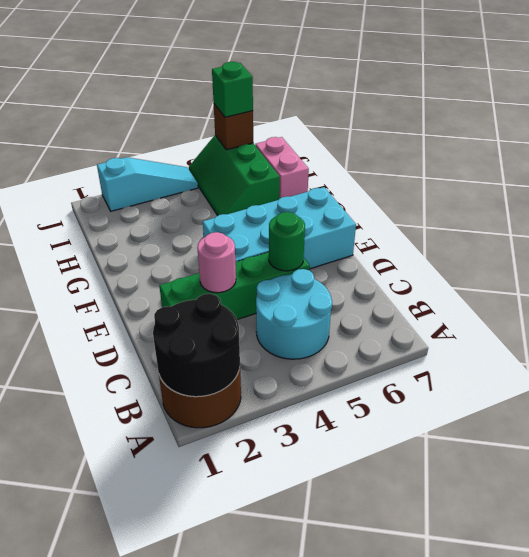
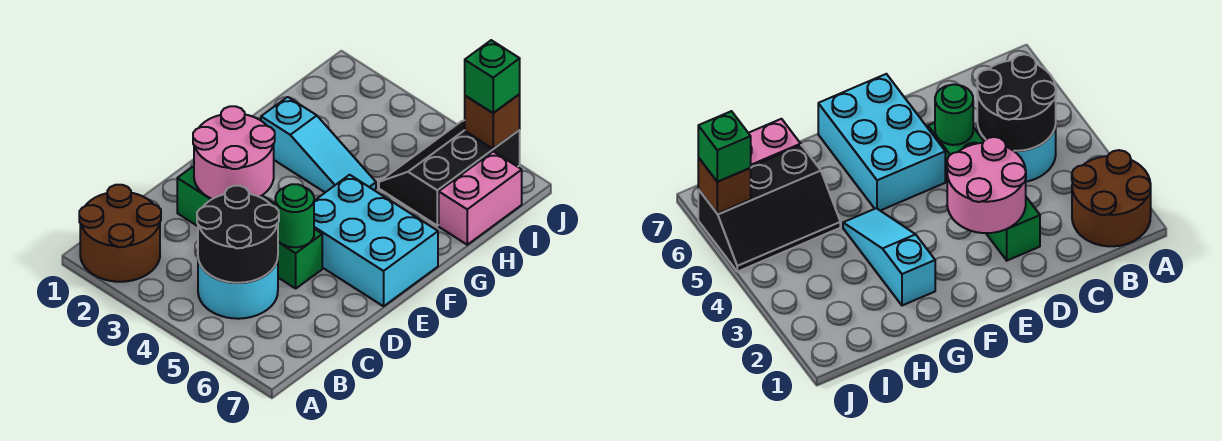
black 2x2 round brick [153,294,240,397] -> black 2x2 round brick moved to [197,186,279,283]
pink 1x1 round brick [197,232,236,293] -> pink 2x2 round brick [193,106,275,199]
cyan 2x4 brick [203,187,356,269] -> cyan 2x3 brick [314,175,438,306]
green 2x3 slope [189,135,280,216] -> black 2x3 slope [379,120,520,226]
cyan 1x3 slope [97,157,198,211] -> cyan 1x3 slope moved to [261,97,376,192]

